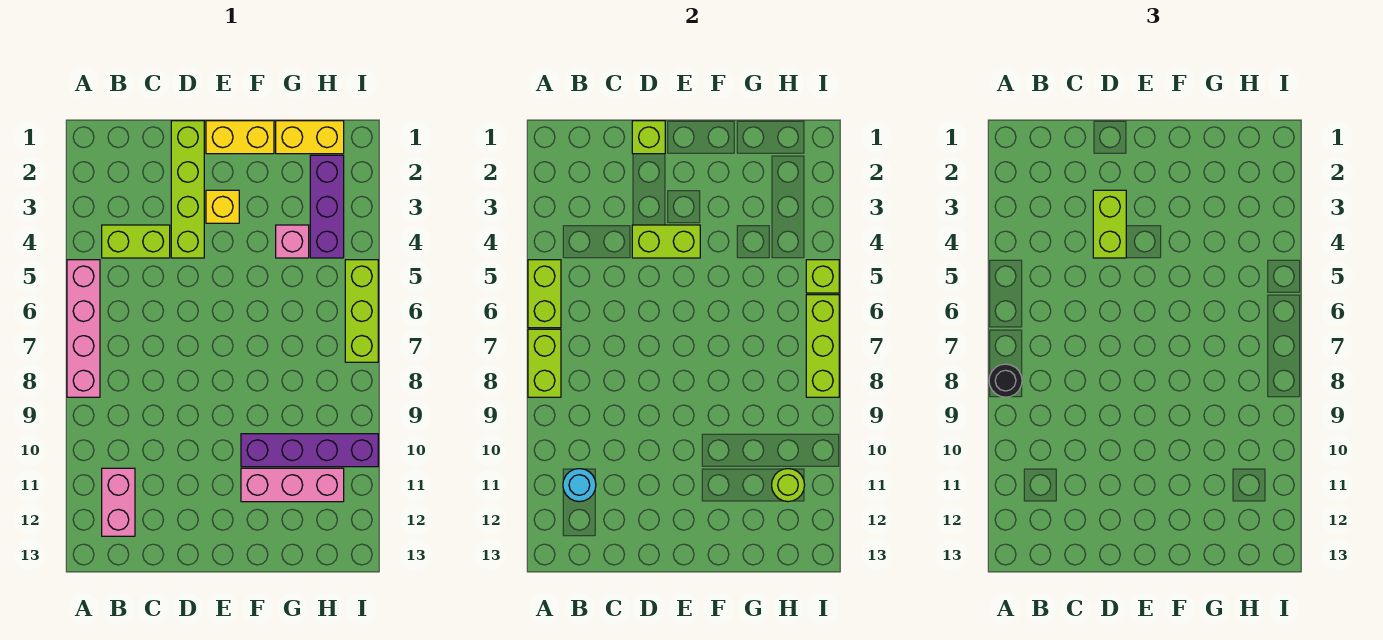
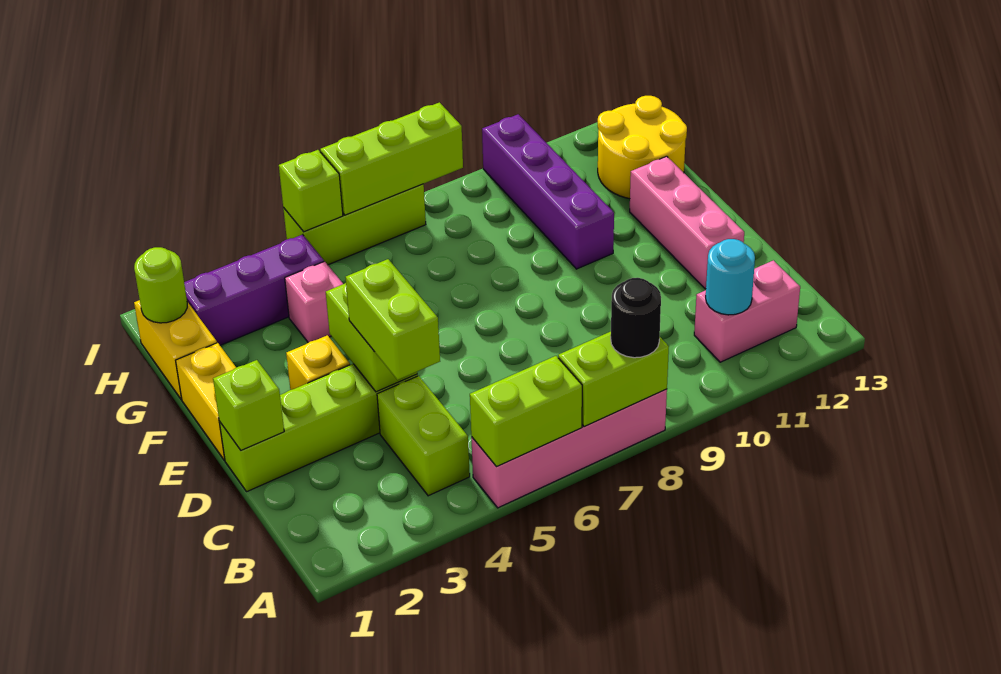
lime 1x2 brick [1093,190,1126,258] -> lime 1x2 brick turned to [345,259,440,380]
pink 1x3 brick [241,468,344,502] -> pink 1x3 brick moved to [630,156,744,289]
none -> yellow 2x2 round brick [598,96,687,199]
lime 1x1 round brick [772,469,805,502] -> lime 1x1 round brick moved to [134,247,187,323]

